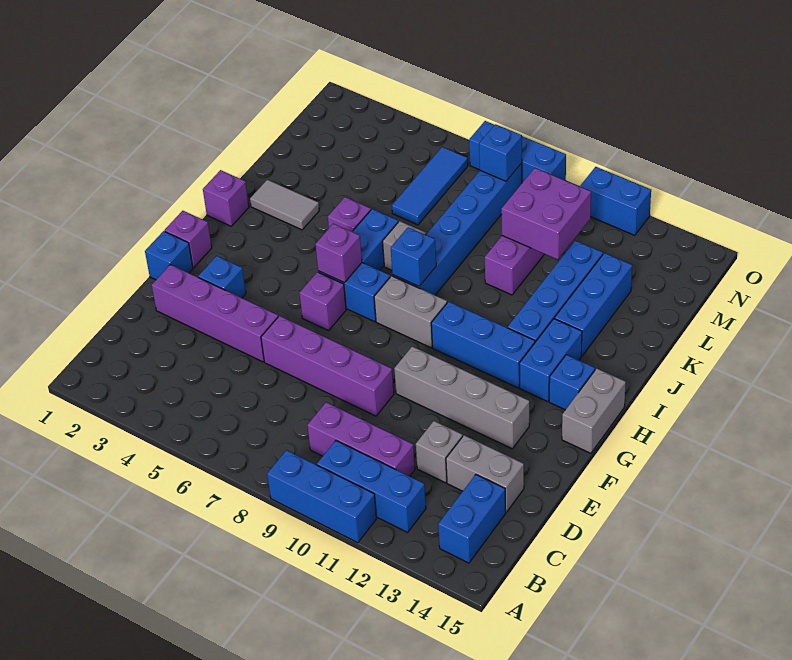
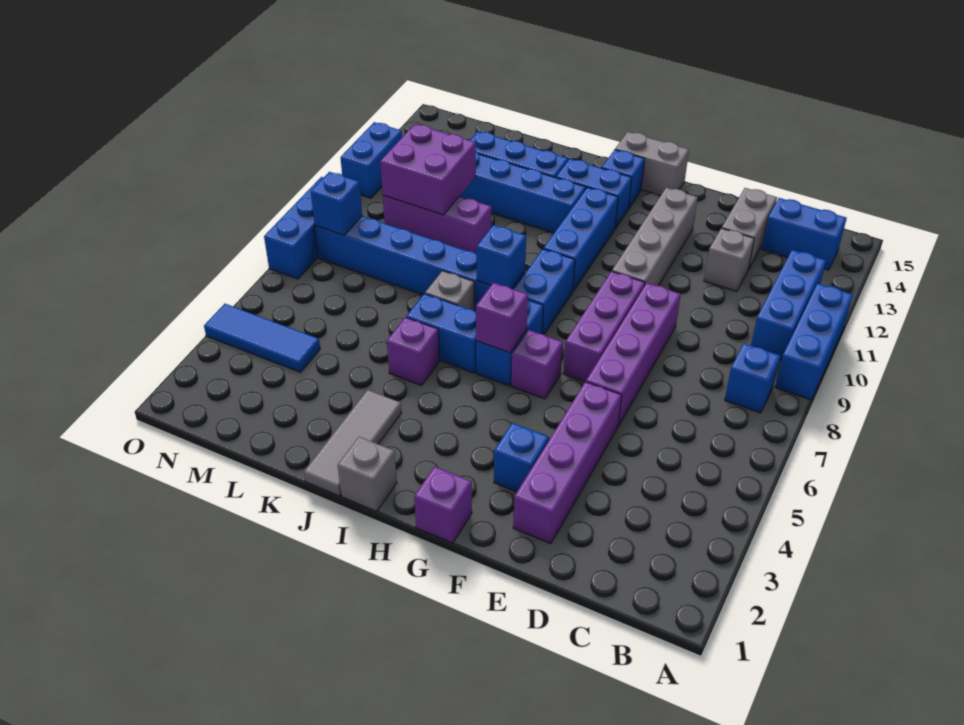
purple 1x3 brick [307,402,415,476] -> purple 1x3 brick moved to [563,271,645,382]
blue 1x1 brick [145,231,193,280] -> blue 1x1 brick moved to [725,343,780,413]
grey 1x2 brick [374,276,447,348] -> blue 1x2 brick [514,249,575,335]
purple 1x1 brick [203,170,249,226] -> grey 1x1 brick [338,437,397,511]
grey 1x2 tile [250,180,319,230] -> grey 1x3 tile [304,390,401,496]
blue 1x3 tile [392,147,468,225] -> blue 1x3 tile moved to [204,304,320,372]

